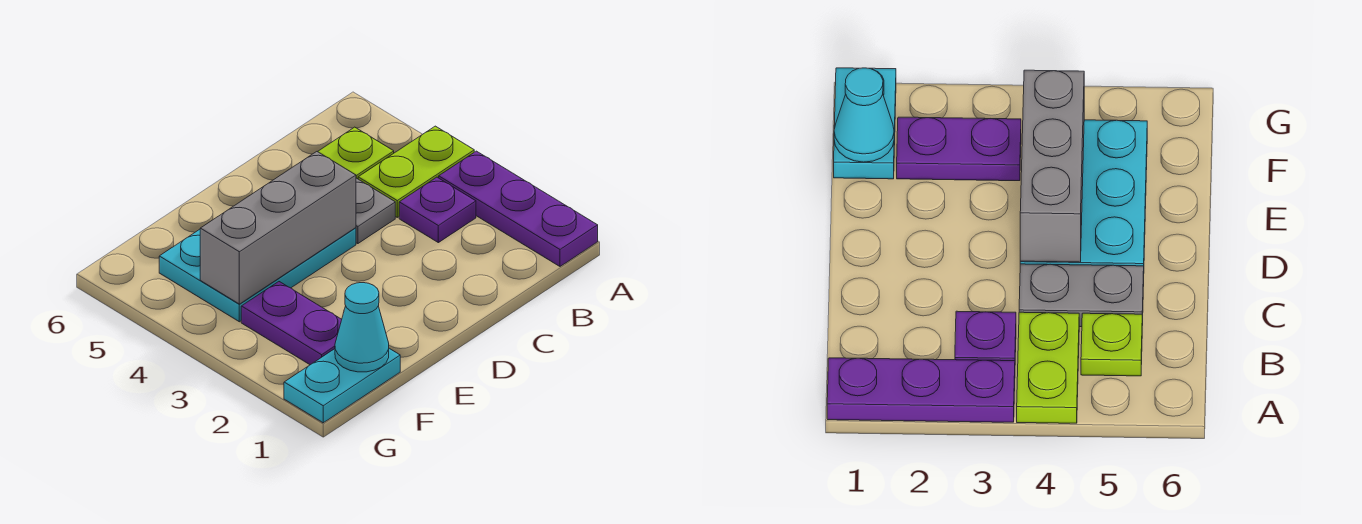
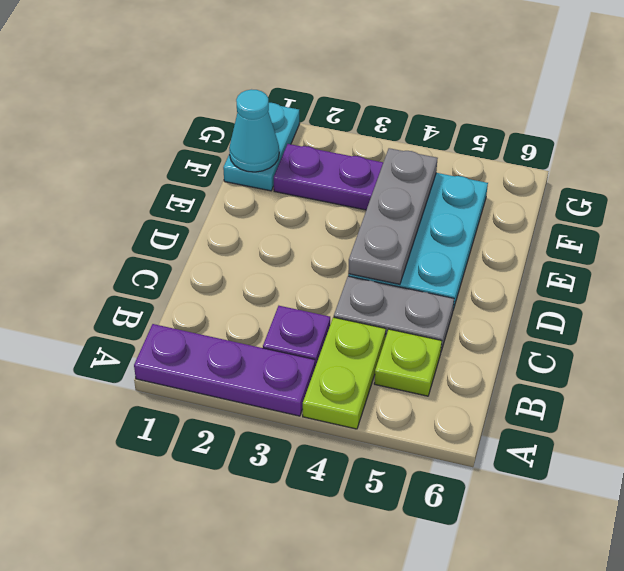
grey 1x3 brick [200,152,356,304] -> grey 1x3 plate [348,148,438,284]

